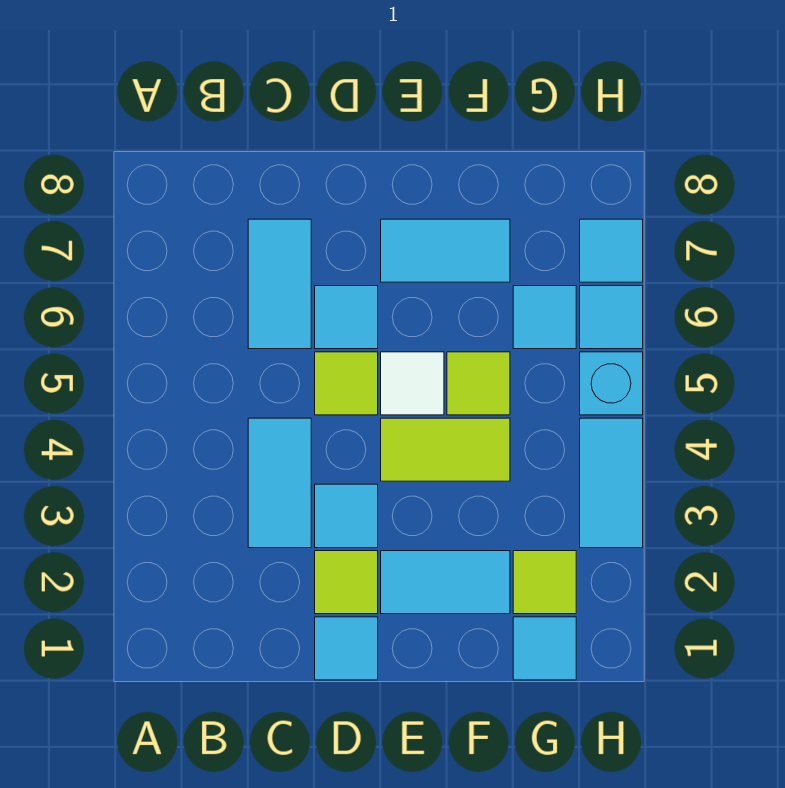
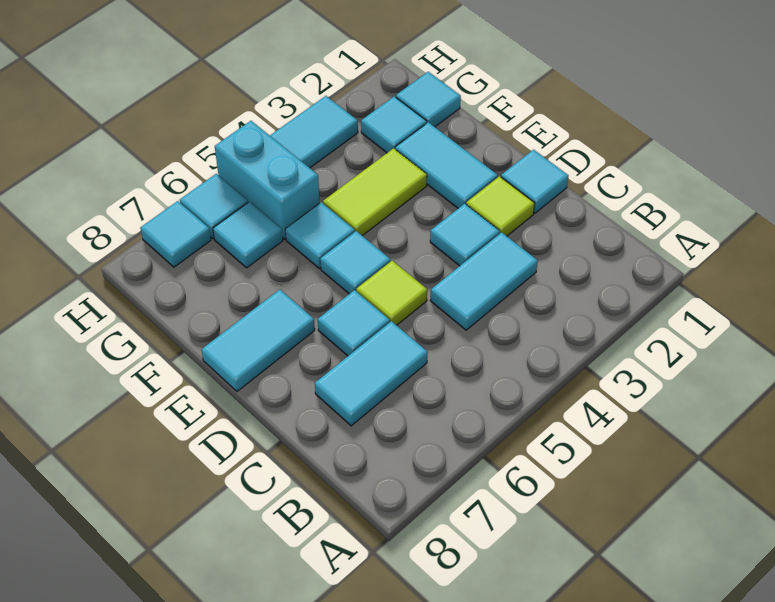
lime 1x2 tile [381,418,510,481] -> lime 1x2 tile turned to [323,148,427,236]
white 1x1 tile [381,352,444,415] -> cyan 1x1 tile [320,231,390,294]
cyan 1x2 tile [381,219,510,282] -> cyan 1x2 tile turned to [202,290,315,391]
lime 1x1 tile [447,352,510,415] -> cyan 1x1 tile [285,202,355,268]
lime 1x1 tile [513,551,576,614] -> cyan 1x1 tile [361,96,427,153]
cyan 1x1 brick [580,352,643,415] -> cyan 1x2 brick [215,121,320,239]

